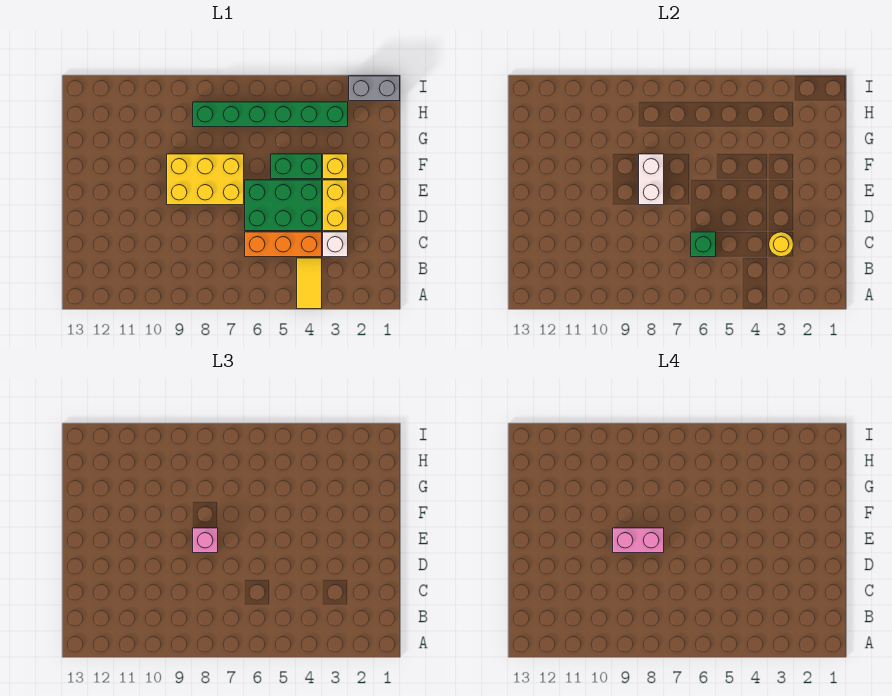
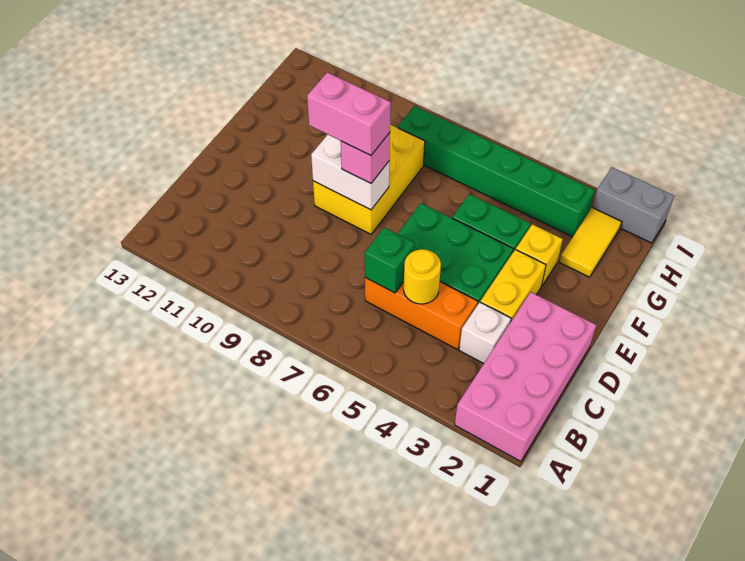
none -> pink 2x4 brick [455,292,596,461]
yellow 1x2 tile [297,258,322,309] -> yellow 1x2 tile moved to [560,208,622,277]
yellow 1x1 round brick [769,232,794,257] -> yellow 1x1 round brick moved to [403,249,441,304]
yellow 2x3 brick [167,154,244,205] -> yellow 2x3 brick turned to [313,125,425,234]
white 1x2 brick [639,154,664,205] -> white 1x2 brick turned to [311,135,389,210]

